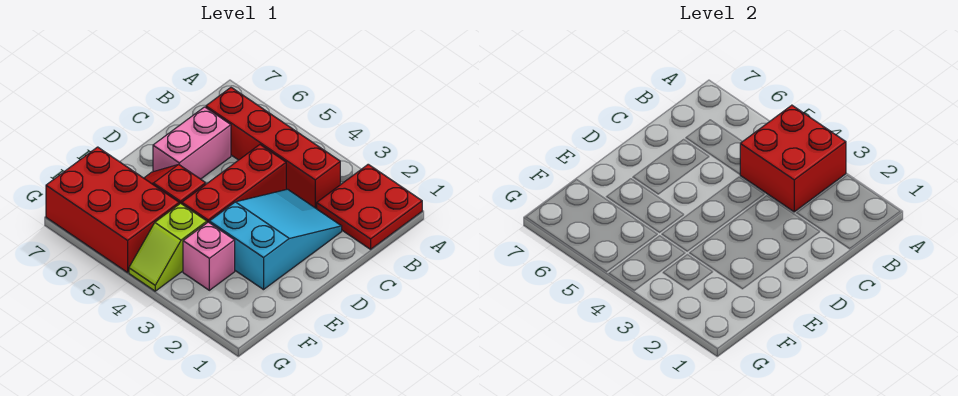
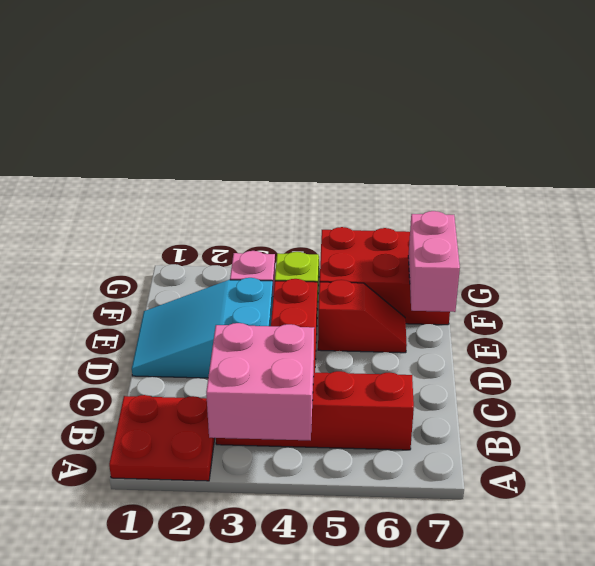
red 2x2 brick [740,105,846,212] -> pink 2x2 brick [206,323,314,441]
cyan 2x3 slope [210,189,342,290] -> cyan 2x3 slope turned to [132,278,273,378]
pink 1x2 brick [153,107,231,179] -> pink 1x2 brick moved to [408,211,460,312]

